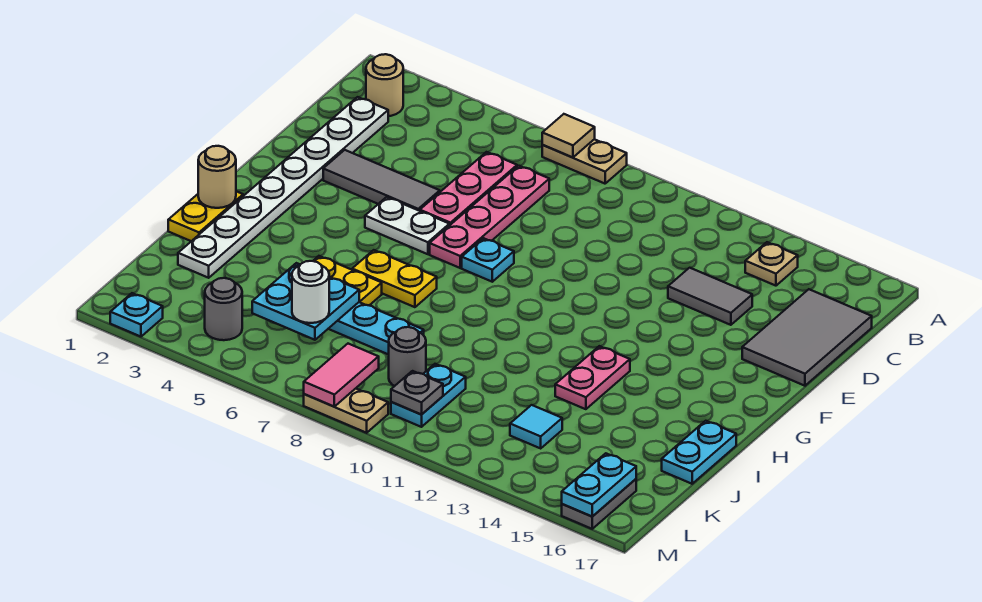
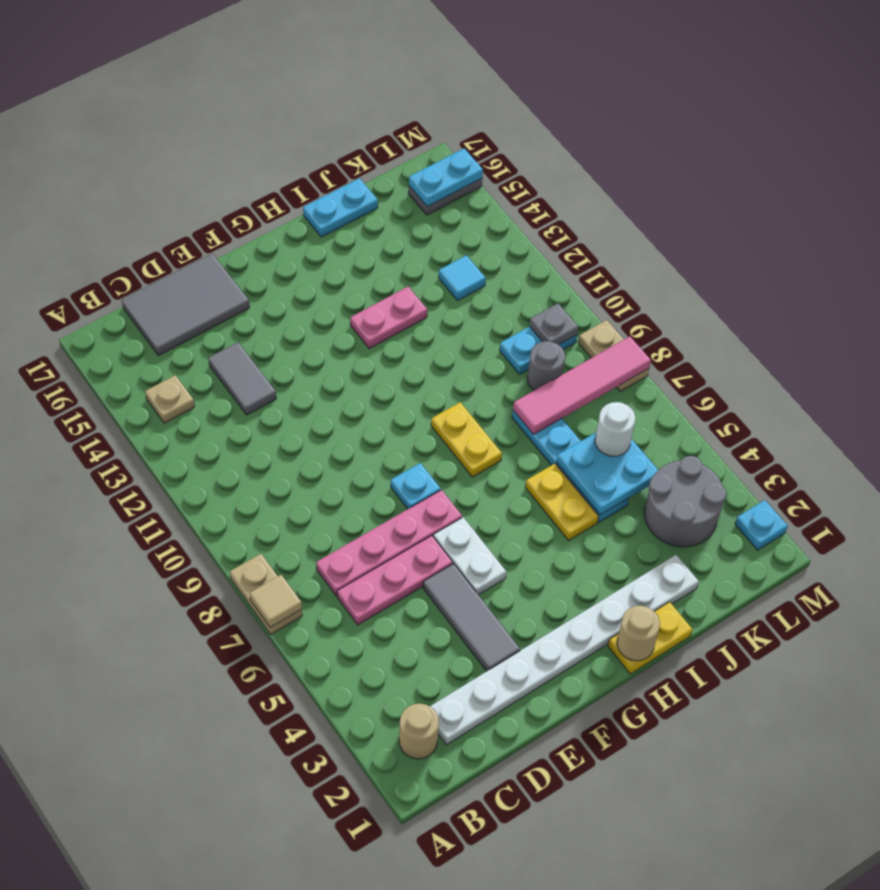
yellow 1x2 plate [352,250,437,307] -> yellow 1x2 plate moved to [431,402,502,477]
grey 1x1 round brick [205,278,242,340] -> grey 2x2 round brick [645,456,726,547]
pink 1x2 tile [304,344,379,407] -> pink 1x4 tile [513,336,651,434]

